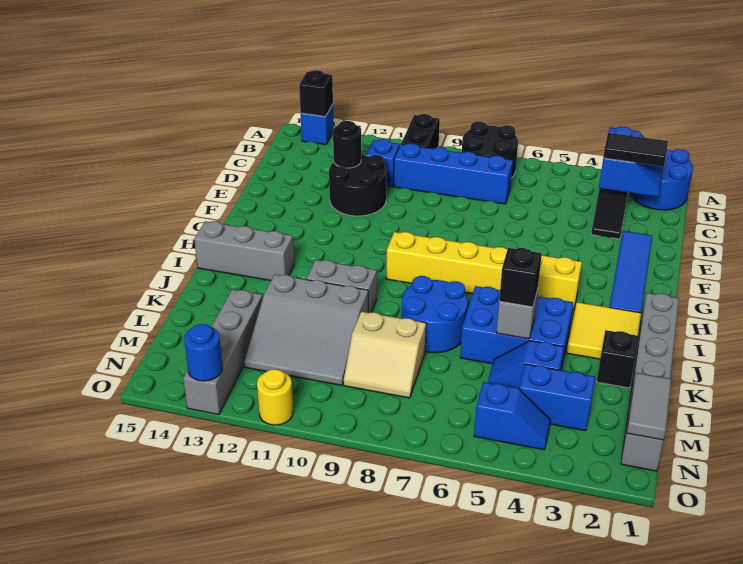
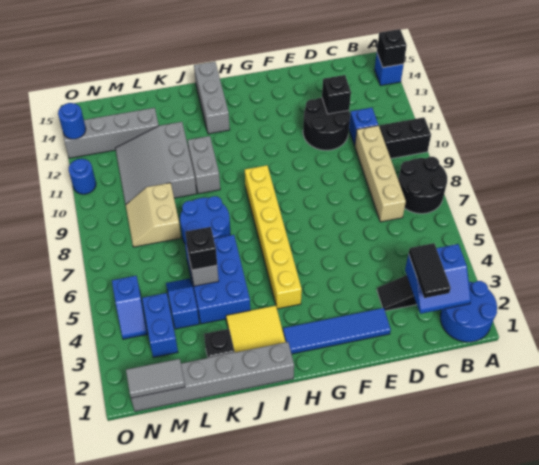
blue 1x4 brick [394,144,513,204] -> tan 1x4 brick [355,125,406,222]
black 1x1 round brick [333,121,361,168] -> black 1x1 brick [322,75,351,114]
yellow 1x1 round brick [257,369,293,425] -> blue 1x1 round brick [69,159,96,194]

